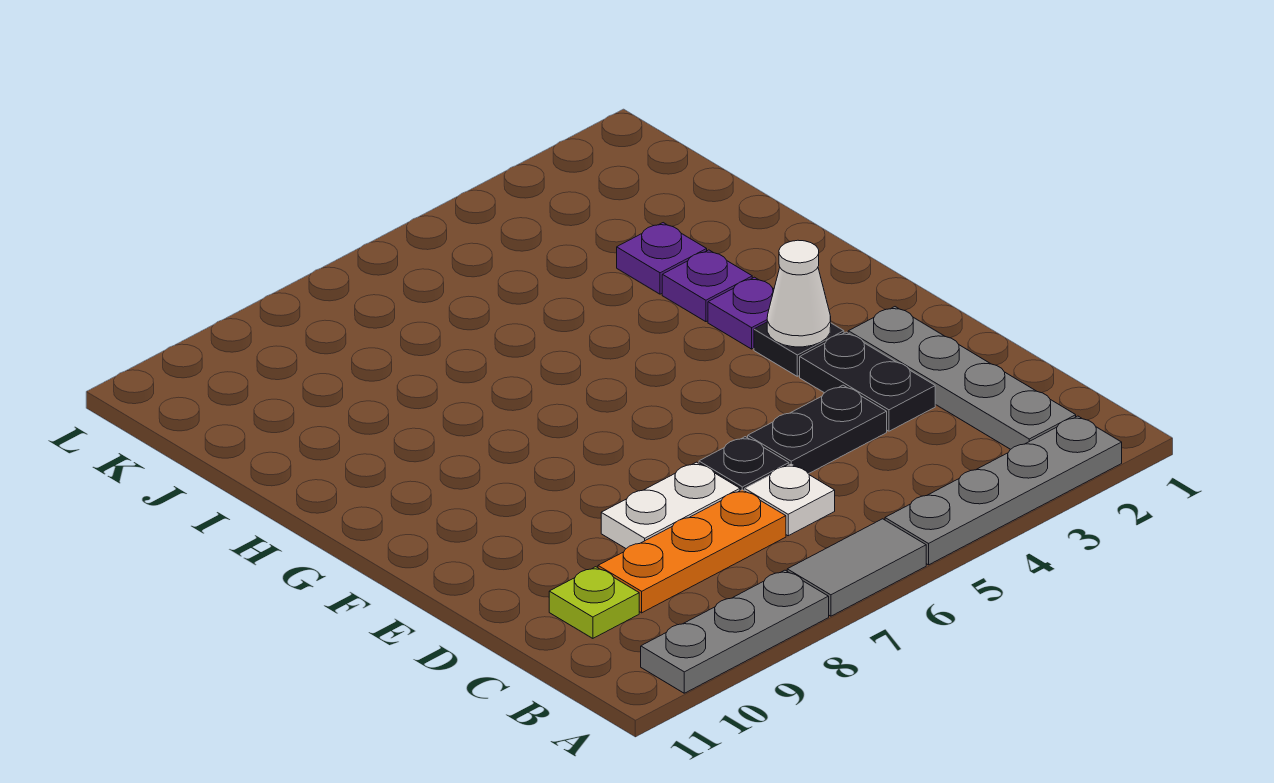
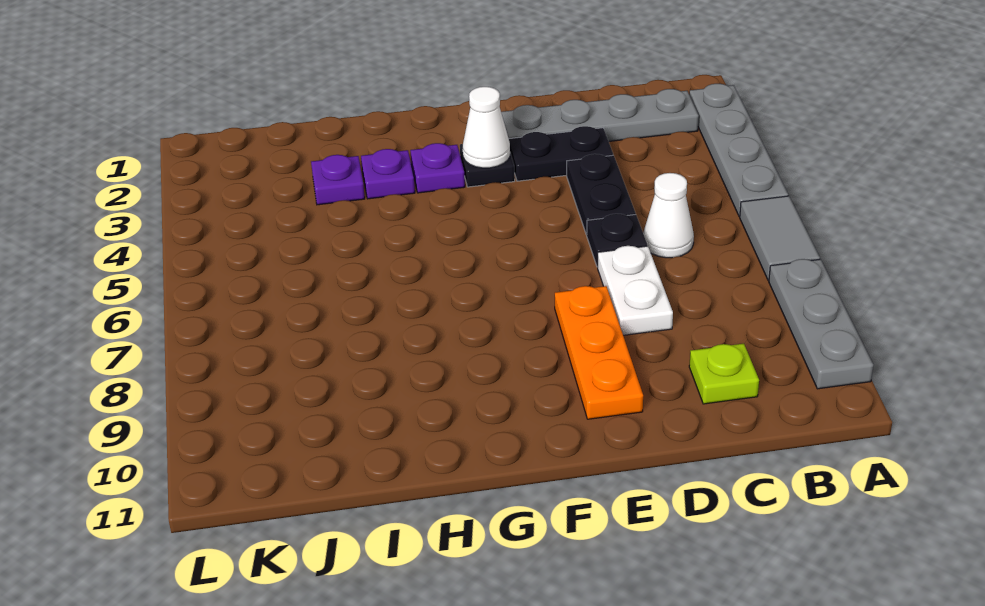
white 1x1 plate [745,464,835,536] -> white 1x1 cone [643,173,694,258]
orange 1x3 plate [598,490,786,613] -> orange 1x3 plate moved to [555,286,643,419]

